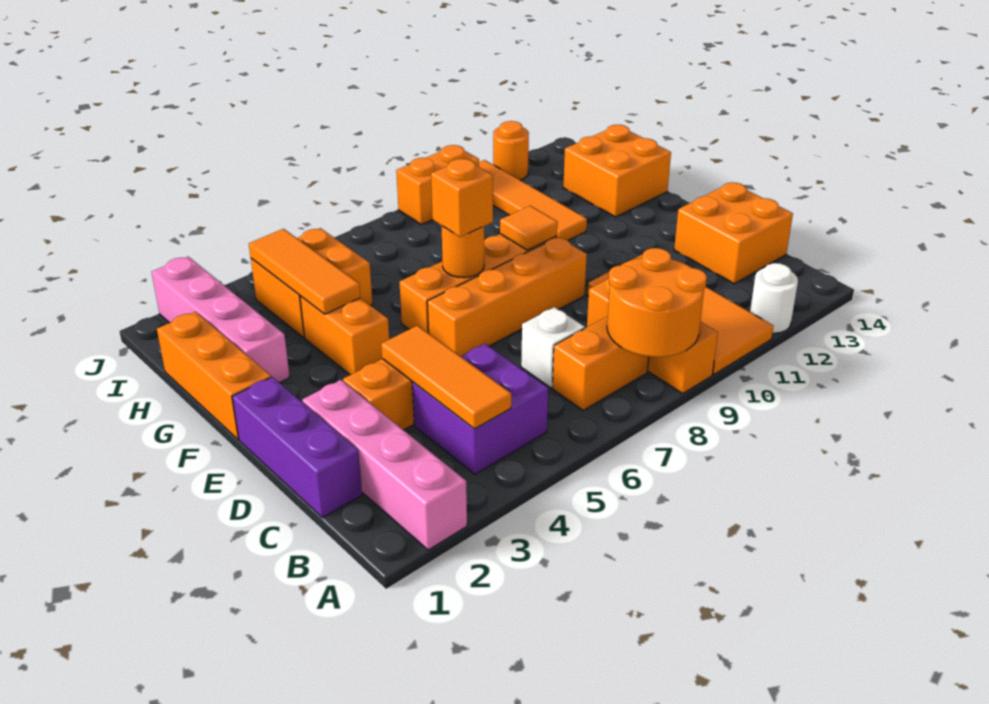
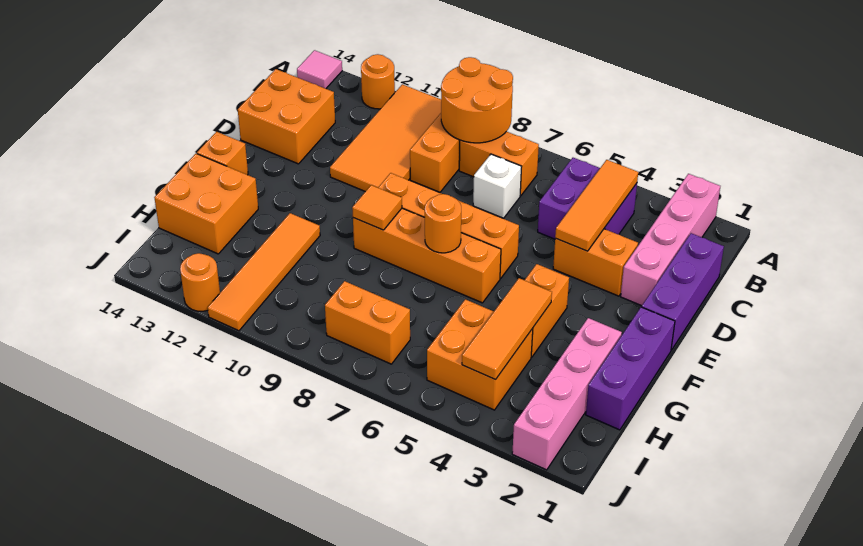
white 1x1 round brick [750,263,798,333] -> orange 1x1 round brick [361,54,395,109]
none -> pink 1x1 tile [297,50,342,89]
orange 1x3 brick [157,312,271,439] -> purple 1x3 brick [586,307,675,430]
orange 1x1 brick [431,159,493,237] -> orange 1x1 brick moved to [197,132,248,175]
orange 1x2 brick [396,145,479,225] -> orange 1x2 brick moved to [325,281,410,364]

